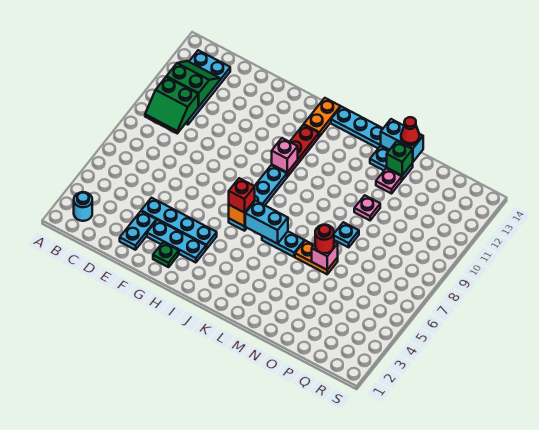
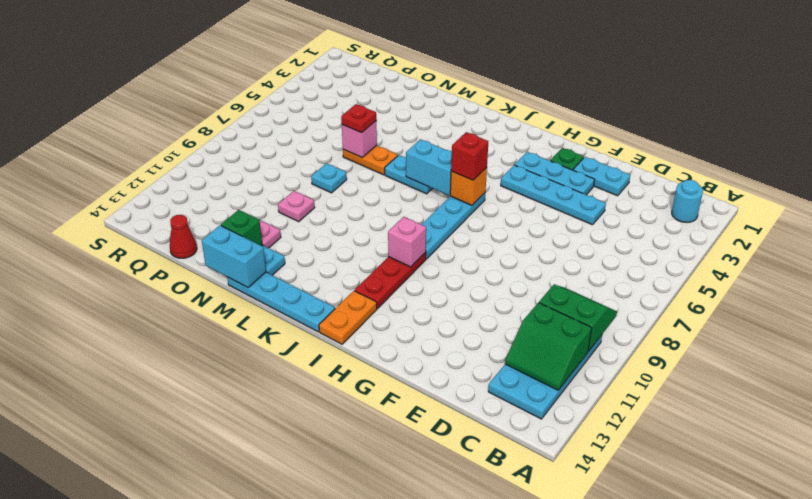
cyan 1x2 plate [120,211,156,250] -> cyan 1x2 plate turned to [573,157,630,196]
red 1x1 round brick [315,225,334,253] -> red 1x1 plate [341,104,376,133]
red 1x1 cone [401,117,420,146] -> red 1x1 cone moved to [170,215,197,258]

